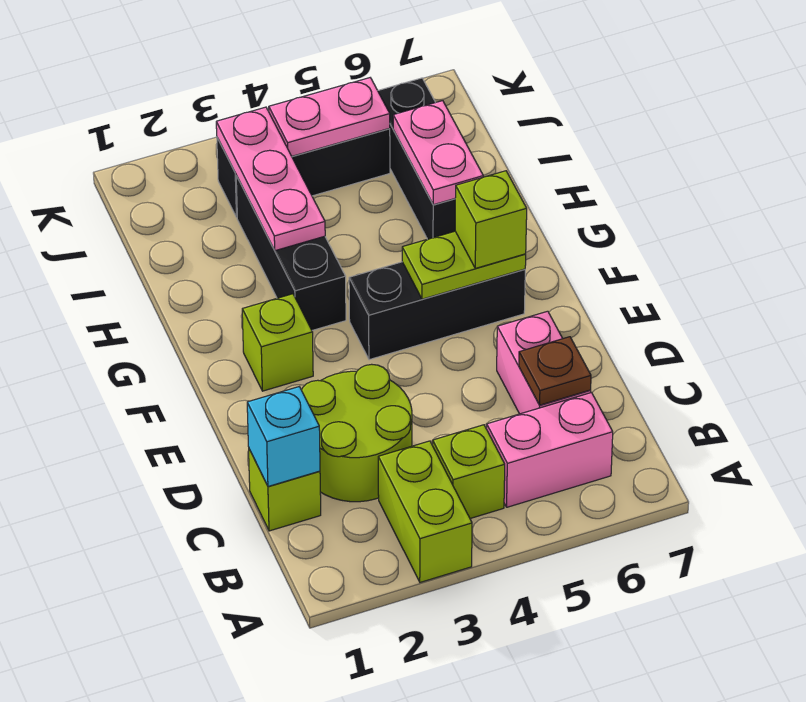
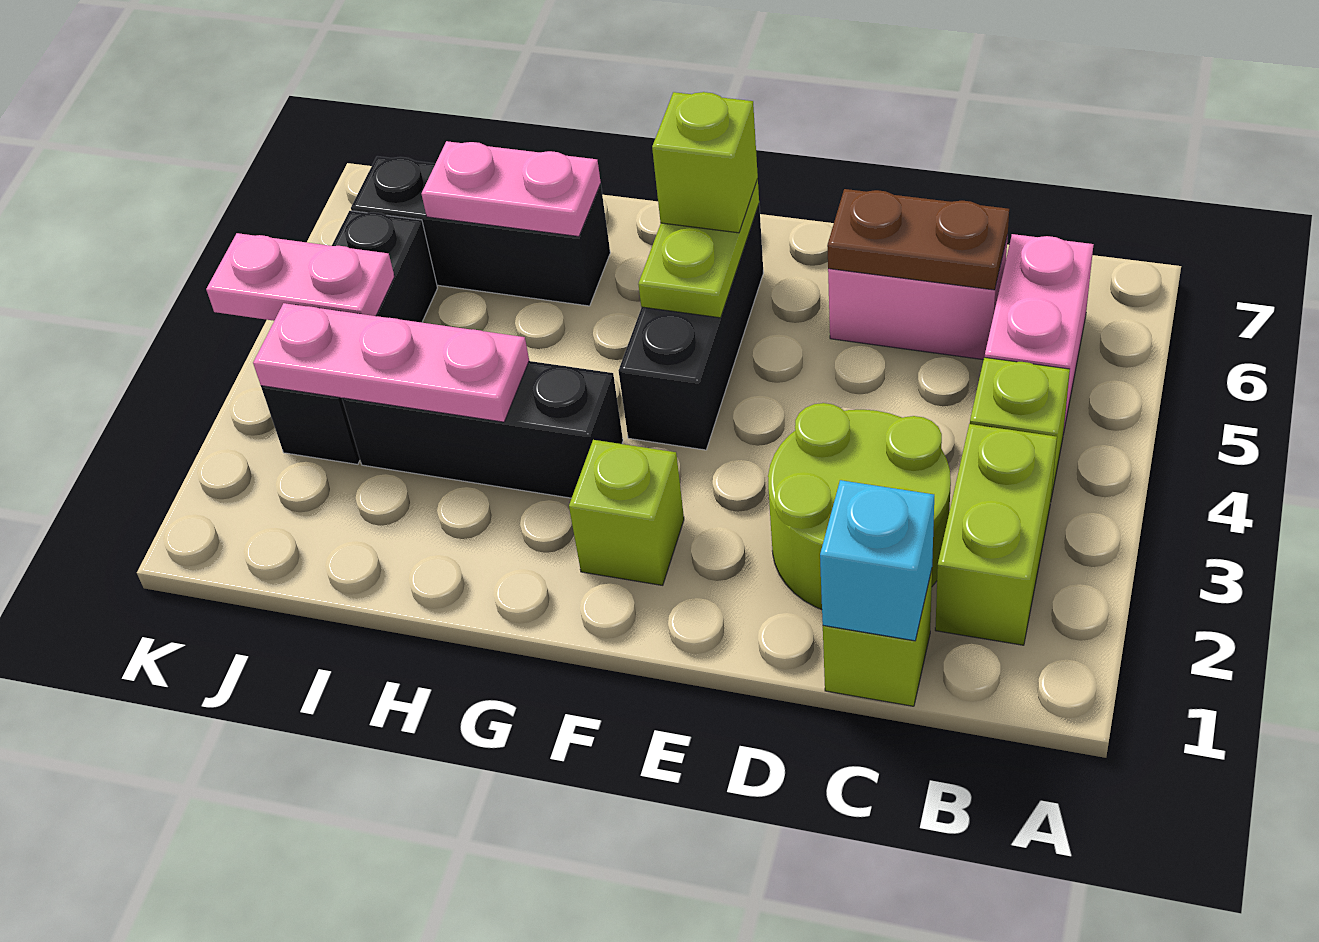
lime 1x2 brick [378,441,472,582] -> lime 1x2 brick turned to [935,424,1057,645]
brown 1x1 plate [519,337,591,405] -> brown 1x2 plate [827,189,1009,290]
pink 1x2 plate [269,78,390,156] -> pink 1x2 plate turned to [206,233,395,321]

